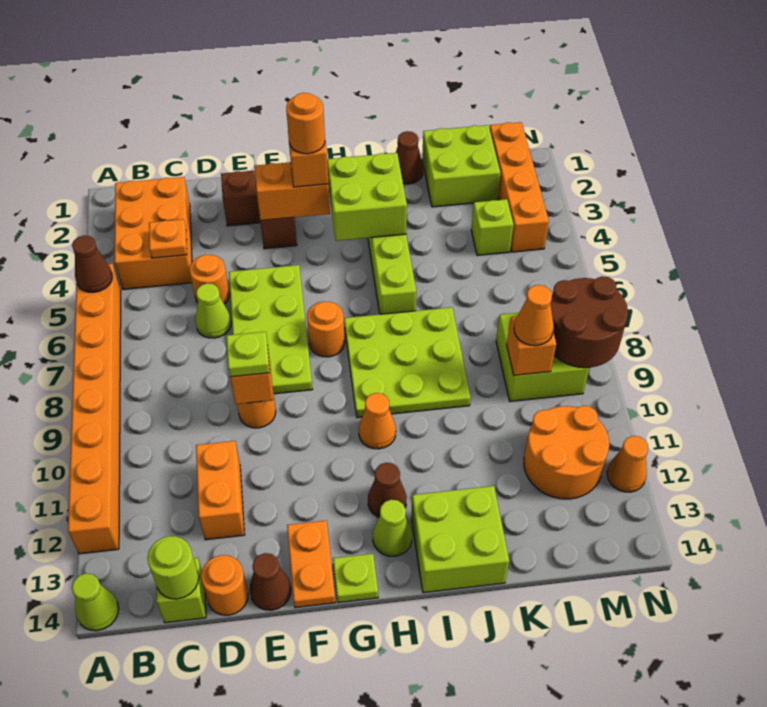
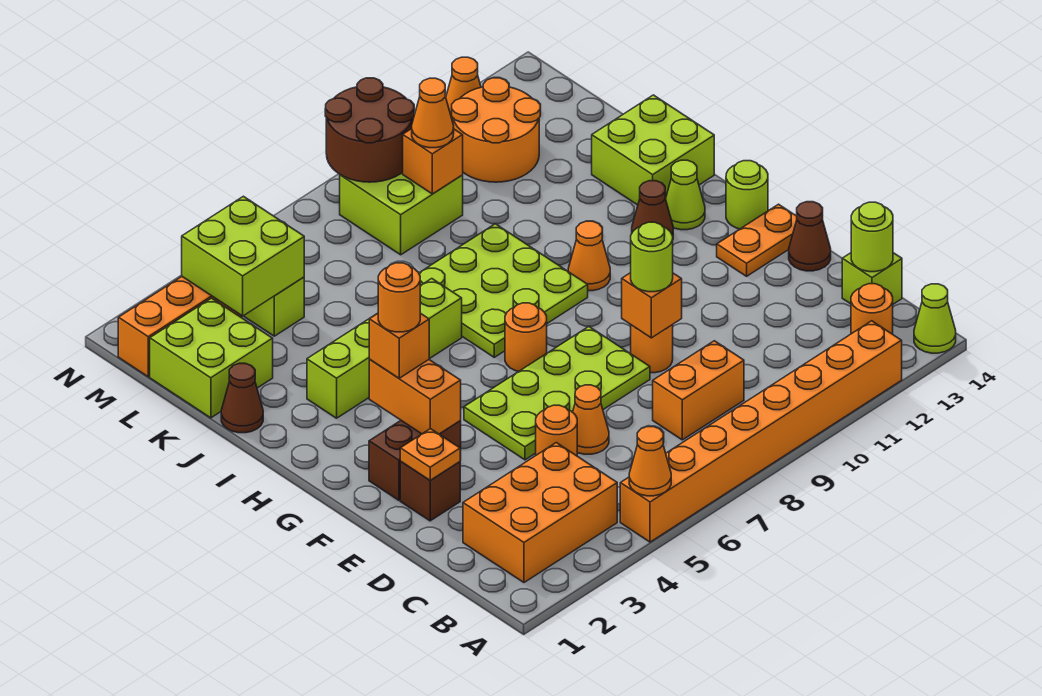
brown 1x1 cone [72,235,112,292] -> orange 1x1 cone [629,427,671,496]
orange 1x1 plate [149,219,187,258] -> orange 1x1 plate moved to [400,429,460,480]
lime 1x1 cone [195,283,231,338] -> orange 1x1 cone [573,385,609,454]
orange 1x2 brick [196,441,245,540] -> orange 1x2 brick moved to [653,341,744,440]
orange 1x1 round brick [201,555,248,615] -> orange 1x1 round brick moved to [851,284,893,334]
lime 1x1 plate [226,332,270,377] -> lime 1x1 round brick [631,222,673,292]
lime 1x1 plate [333,554,378,603] -> lime 1x1 round brick [726,161,768,229]
lime 2x2 brick [327,153,407,241] -> lime 2x2 brick moved to [182,196,304,316]

